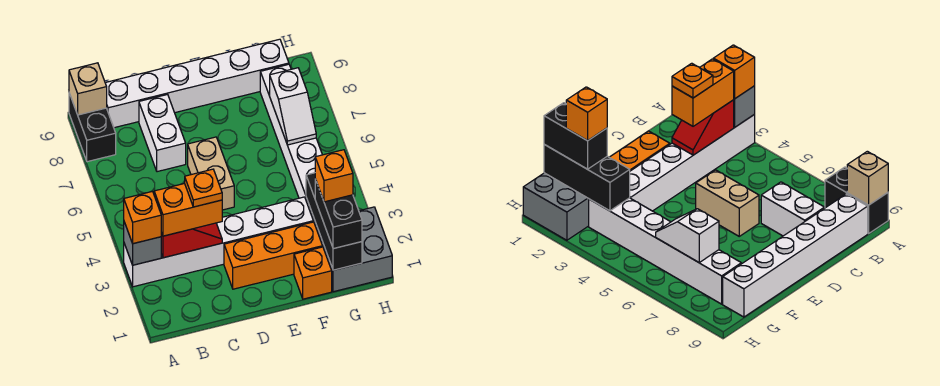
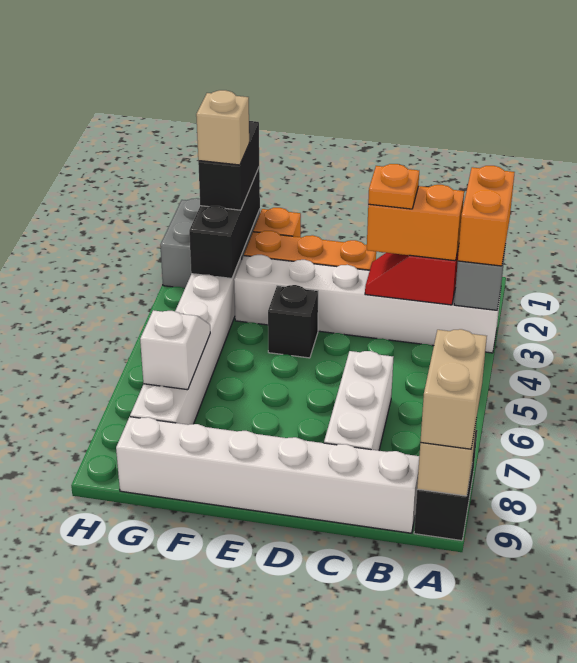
orange 1x1 brick [124,191,161,244] -> orange 1x2 brick [458,166,515,266]
white 1x2 brick [139,95,186,172] -> white 1x3 brick [324,351,393,451]
tan 1x2 brick [188,137,234,210] -> tan 1x2 brick moved to [420,329,487,449]
none -> black 1x1 brick [268,285,318,358]
orange 1x1 brick [315,150,353,202] -> tan 1x1 brick [196,90,249,165]

